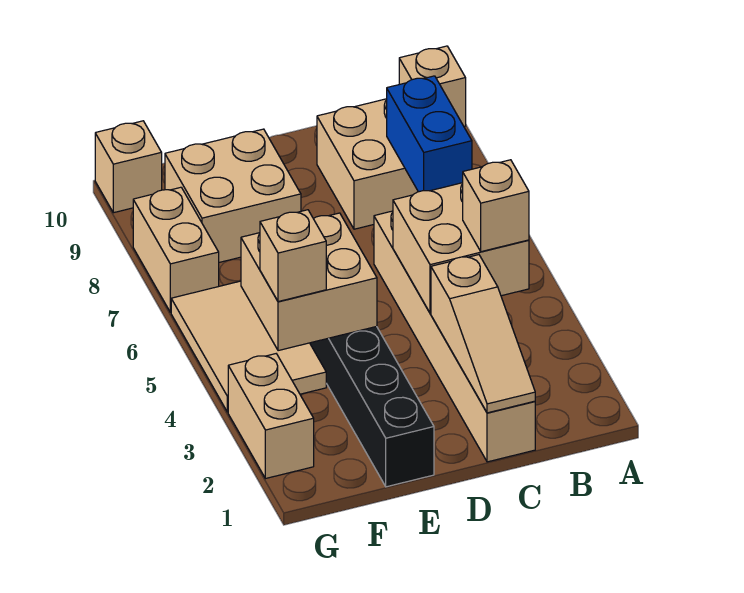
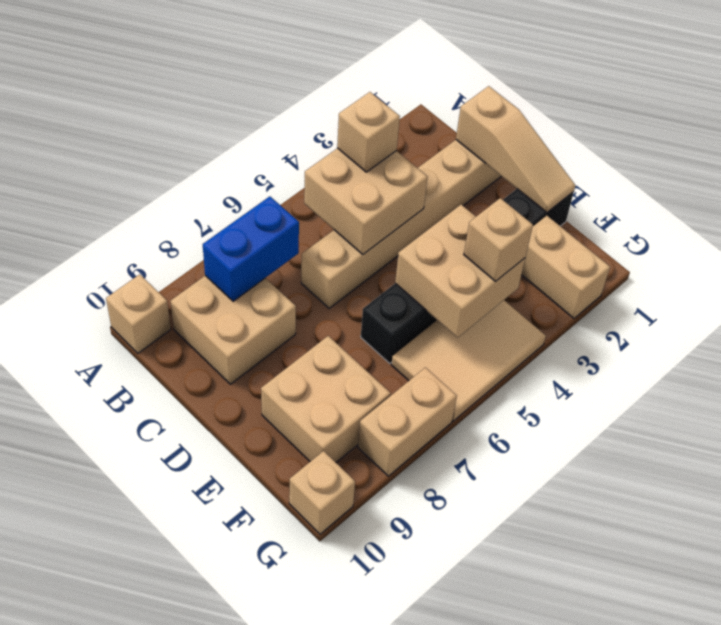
tan 1x3 slope [431,255,535,413] -> tan 1x3 slope turned to [456,86,575,213]
tan 1x2 brick [228,354,314,479] -> tan 1x2 brick turned to [522,216,610,318]

